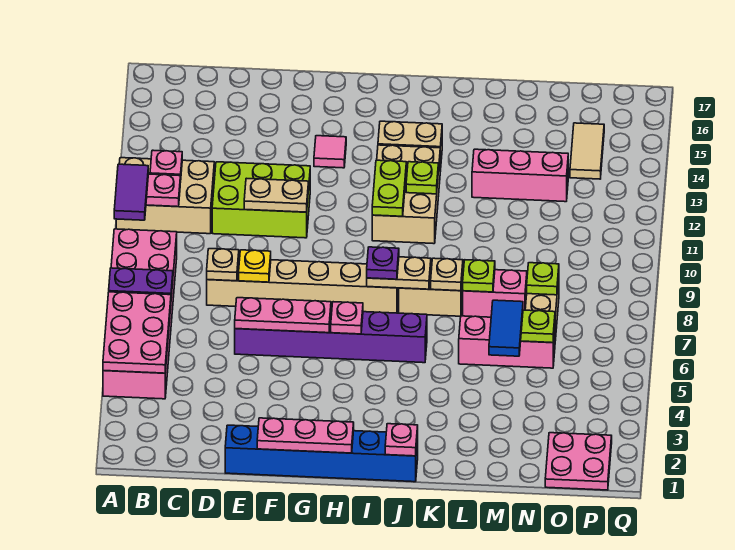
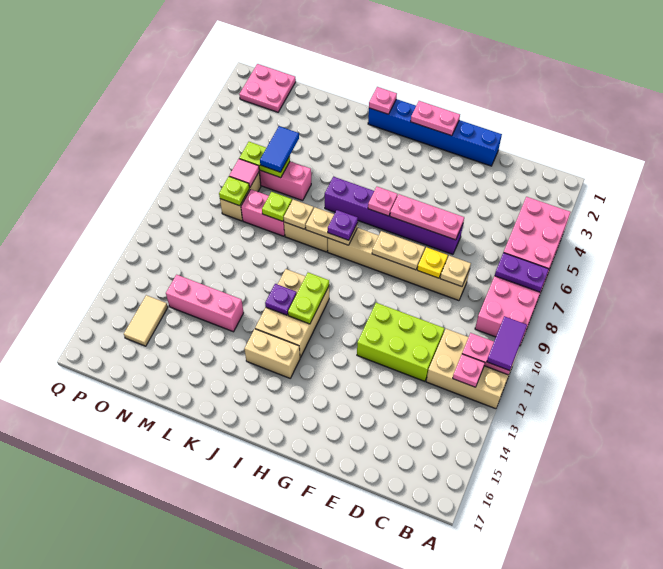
tan 1x2 plate [244,178,309,212] -> tan 1x2 plate moved to [372,231,425,270]
pink 1x3 plate [257,418,354,453] -> pink 1x2 plate [411,101,460,136]
pink 1x1 tile [314,136,346,168] -> pink 1x1 tile moved to [229,159,259,188]
lime 1x1 plate [406,162,438,194] -> purple 1x1 plate [265,284,297,315]

